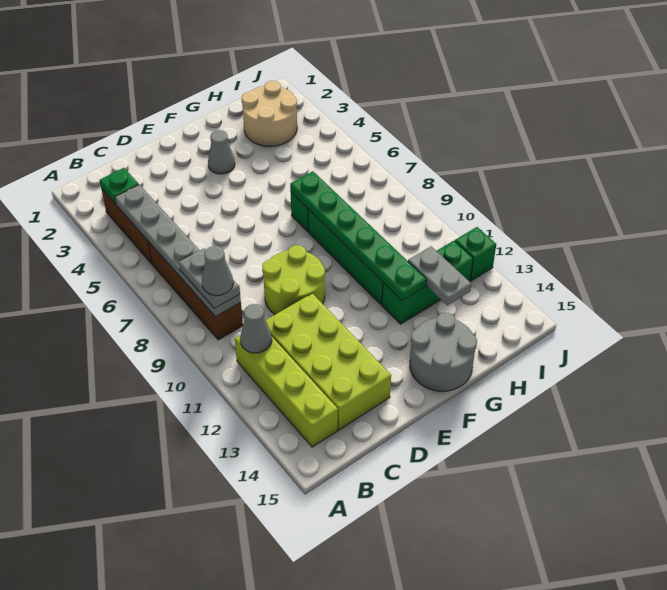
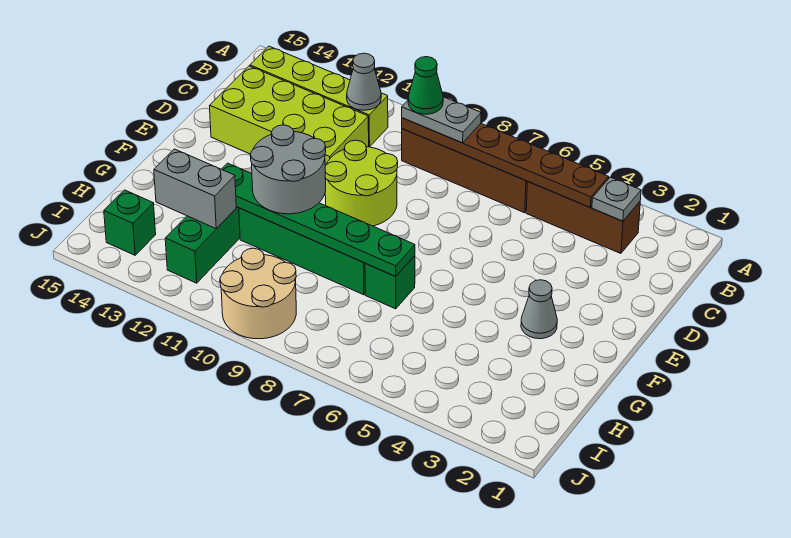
green 1x1 plate [100,168,139,204] -> grey 1x1 plate [592,177,641,221]
grey 1x6 plate [115,185,241,317] -> brown 1x6 plate [402,118,609,207]
grey 1x1 cone [202,246,233,295] -> green 1x1 cone [408,57,443,114]
grey 2x2 round brick [410,313,477,391] -> grey 2x2 round brick moved to [250,125,326,214]
tan 2x2 round brick [241,81,297,146] -> tan 2x2 round brick moved to [220,248,296,339]
grey 1x2 plate [408,246,471,305] -> grey 1x2 brick [154,149,236,229]
green 1x1 brick [455,227,496,281] -> green 1x1 brick moved to [104,190,156,255]

